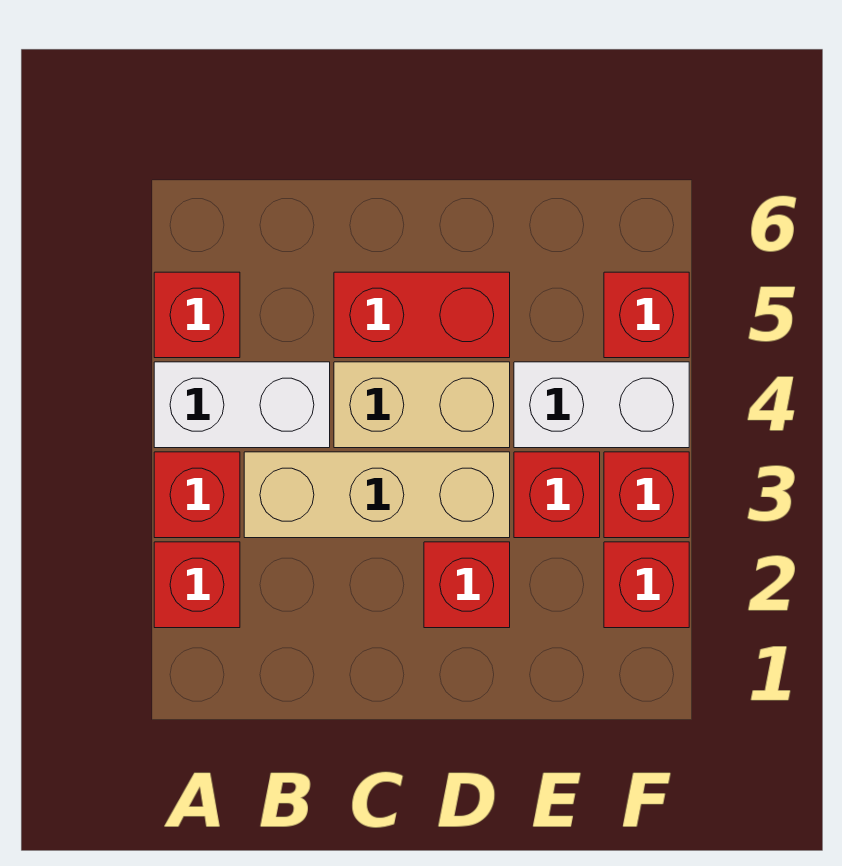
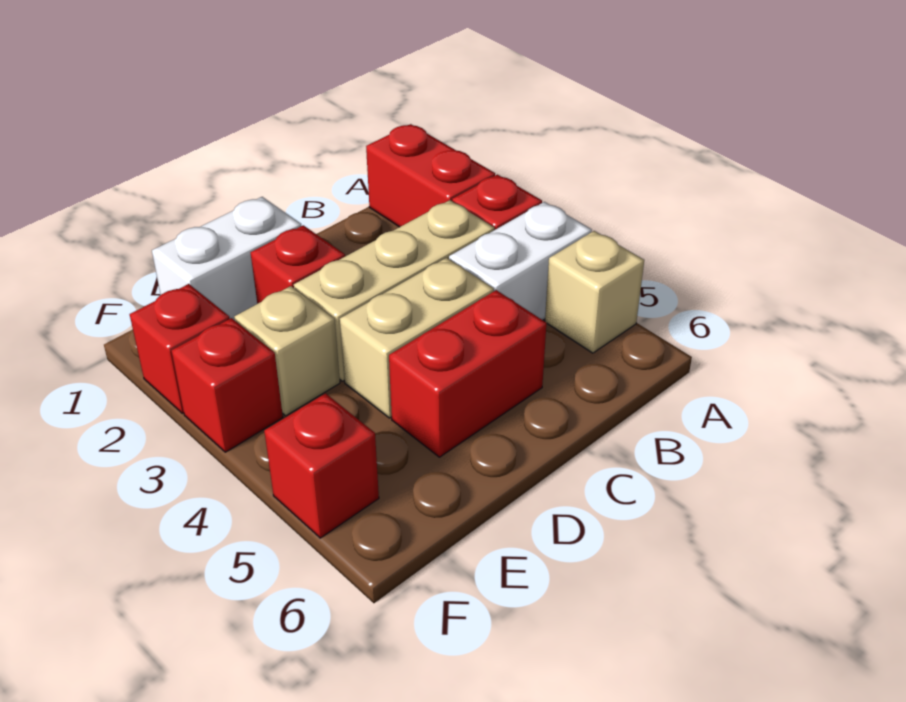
red 1x1 brick [154,542,240,628] -> red 1x2 brick [366,124,495,227]
red 1x1 brick [154,272,240,358] -> tan 1x1 brick [545,231,644,353]
red 1x1 brick [514,452,600,538] -> tan 1x1 brick [235,286,340,416]
white 1x2 brick [514,362,689,448] -> white 1x2 brick moved to [152,197,301,320]

